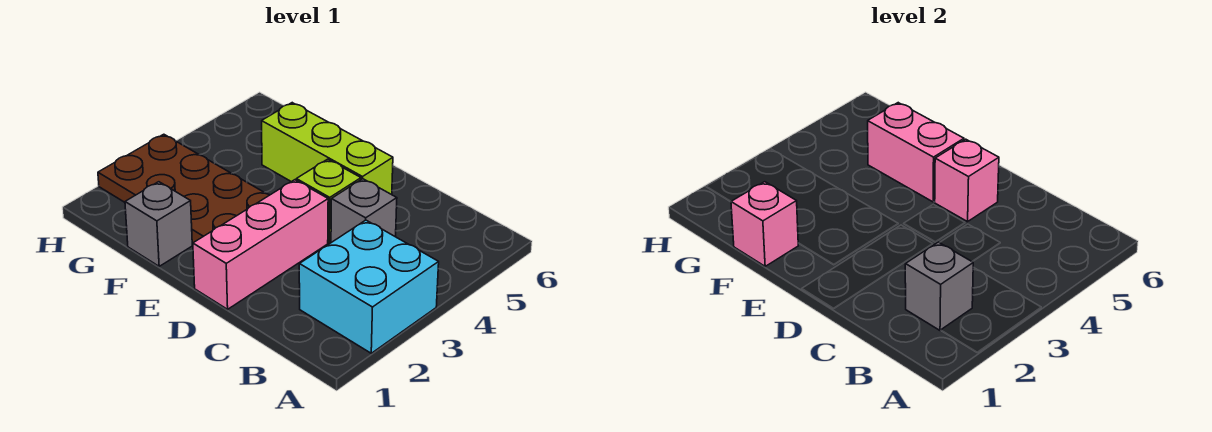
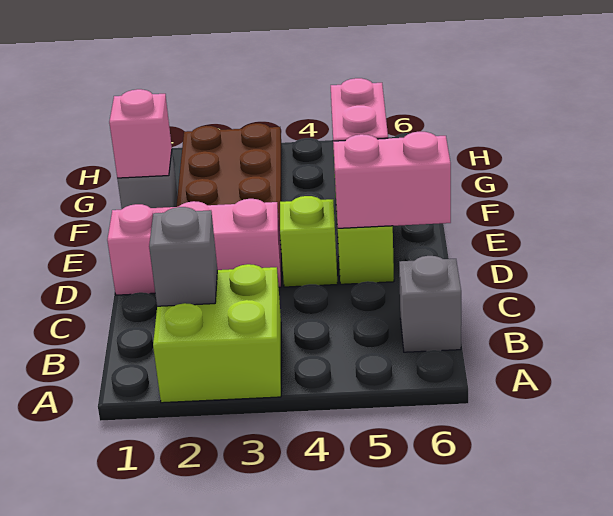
cyan 2x2 brick [299,220,439,353] -> lime 2x2 brick [153,264,281,403]
grey 1x1 brick [331,179,397,243] -> grey 1x1 brick moved to [399,256,461,352]
pink 1x1 brick [935,139,999,222] -> pink 1x2 brick [333,132,451,228]

